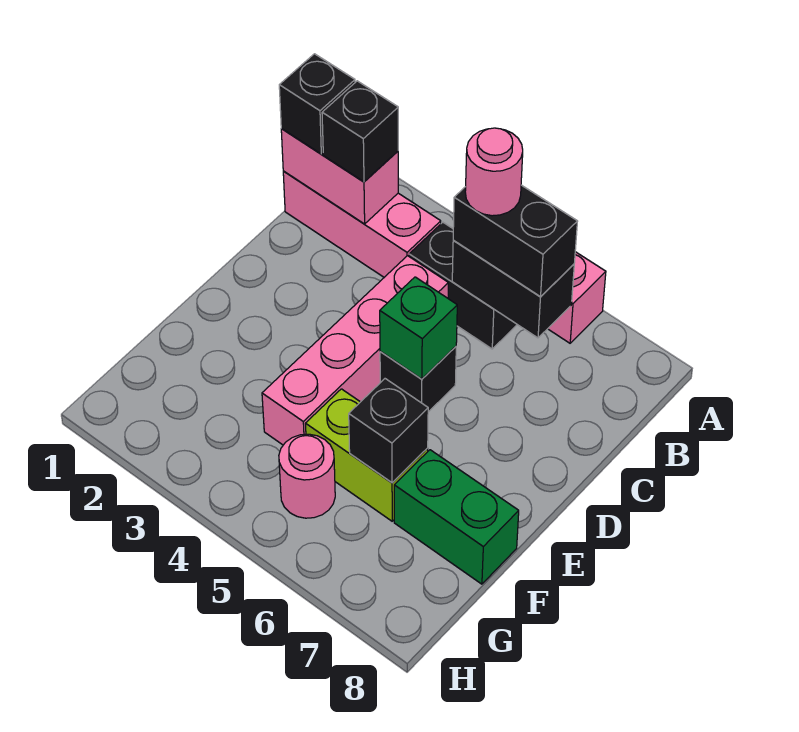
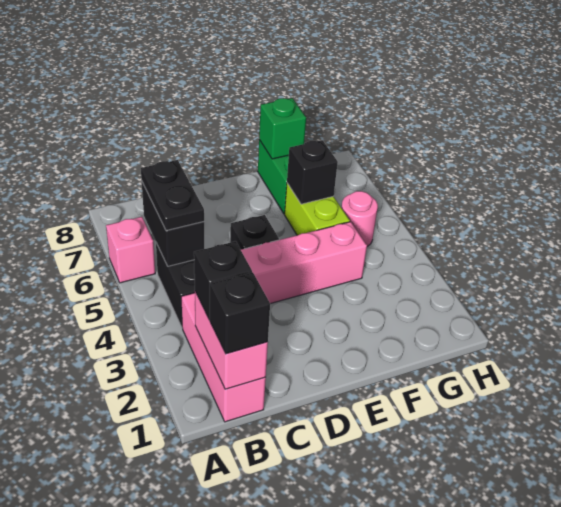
black 1x2 brick [453,185,578,297] -> black 1x2 plate [141,160,204,231]
pink 1x1 round brick [465,128,523,216] -> none
green 1x1 brick [380,277,457,379] -> green 1x1 brick moved to [259,98,306,159]

